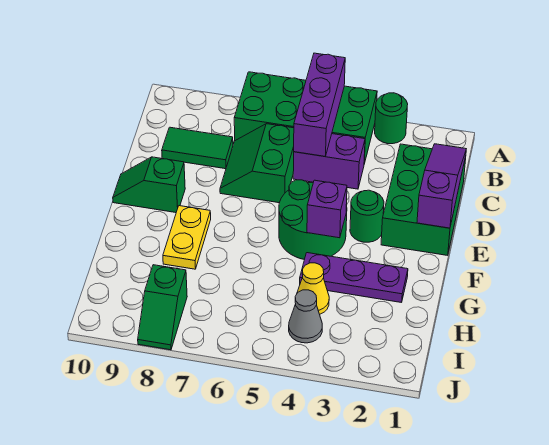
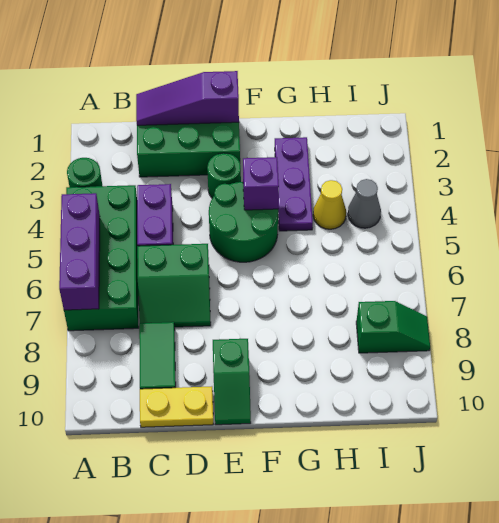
purple 1x3 brick [294,53,345,156] -> purple 1x3 brick turned to [59,193,100,310]
yellow 1x2 plate [163,206,211,269] -> yellow 1x2 plate moved to [140,386,213,427]

